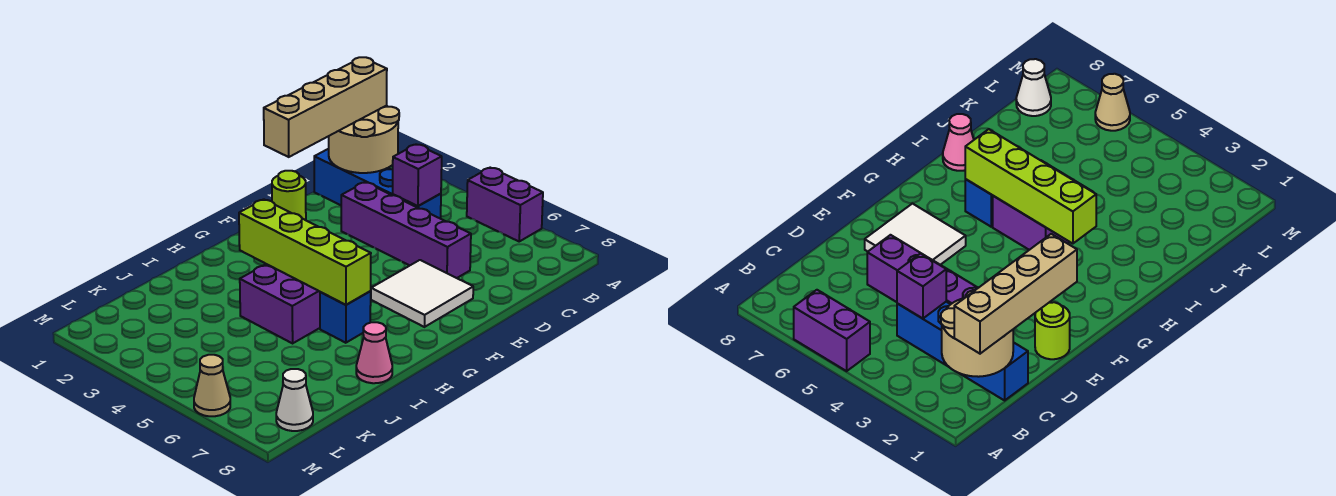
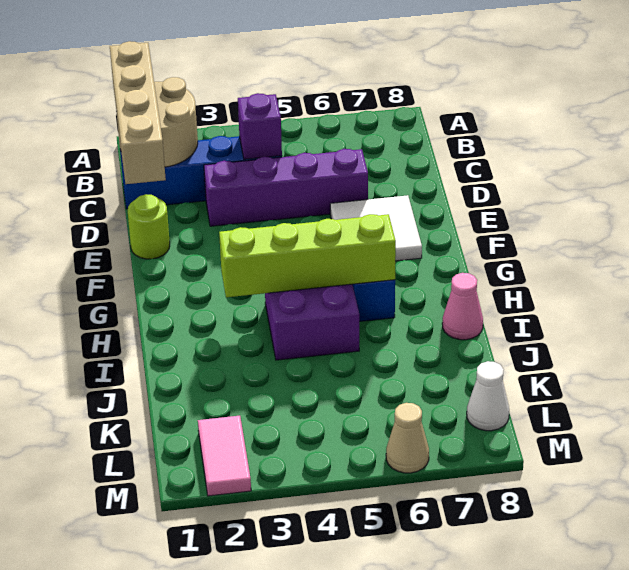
purple 1x2 brick [467,168,543,241] -> none
none -> pink 1x2 tile [198,416,251,496]

